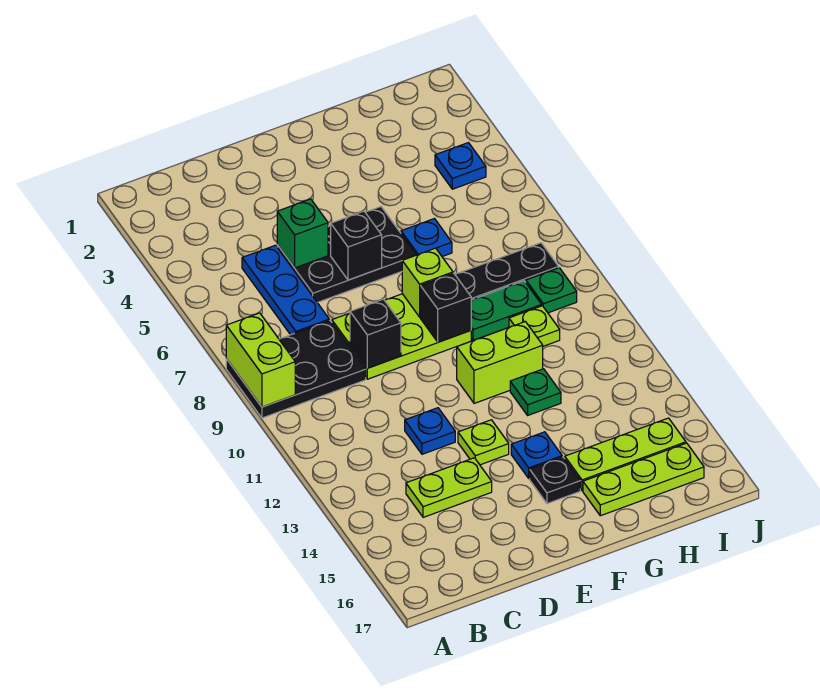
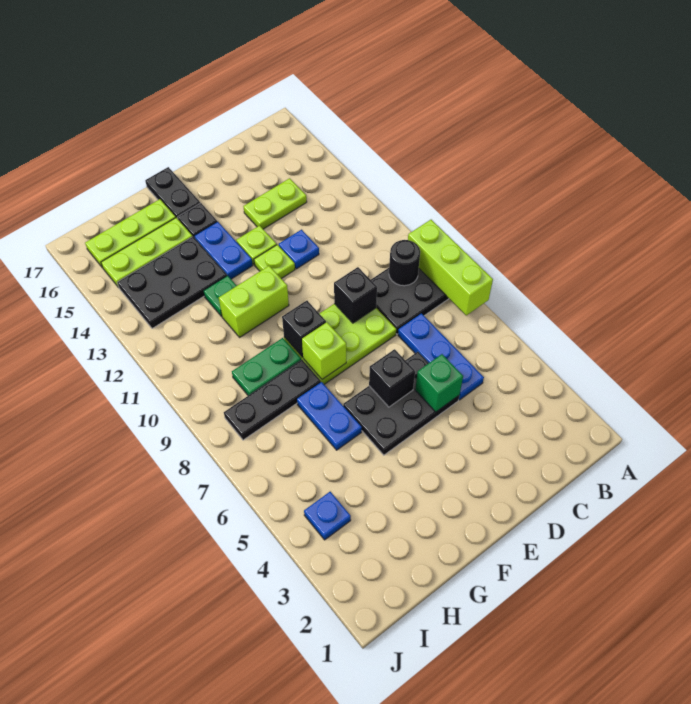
lime 1x2 brick [226,313,295,407] -> lime 1x3 brick [408,220,493,315]
none -> black 1x1 round brick [389,240,420,286]
blue 1x1 plate [511,432,562,478] -> blue 1x2 plate [194,222,253,279]
none -> black 1x2 plate [145,167,200,219]
blue 1x1 plate [401,219,452,257] -> blue 1x2 plate [297,382,362,450]
none -> black 2x3 plate [117,237,227,329]
lime 1x1 plate [509,306,560,346] -> lime 1x1 plate moved to [254,245,295,279]
green 1x1 plate [526,268,577,313] -> none

